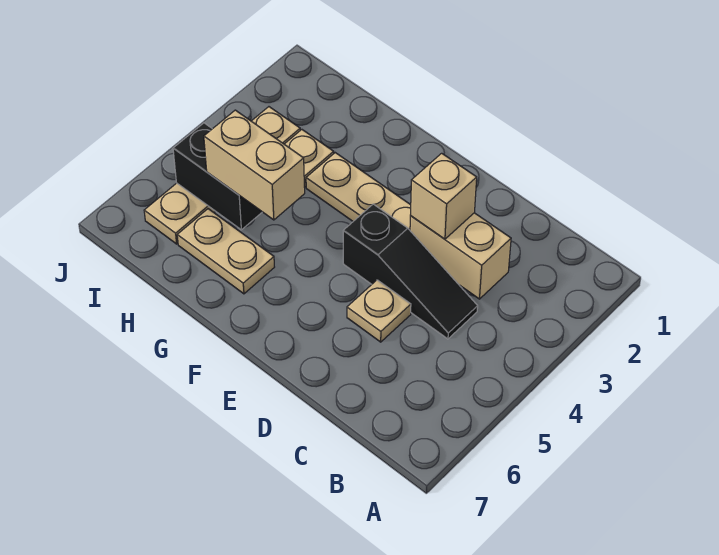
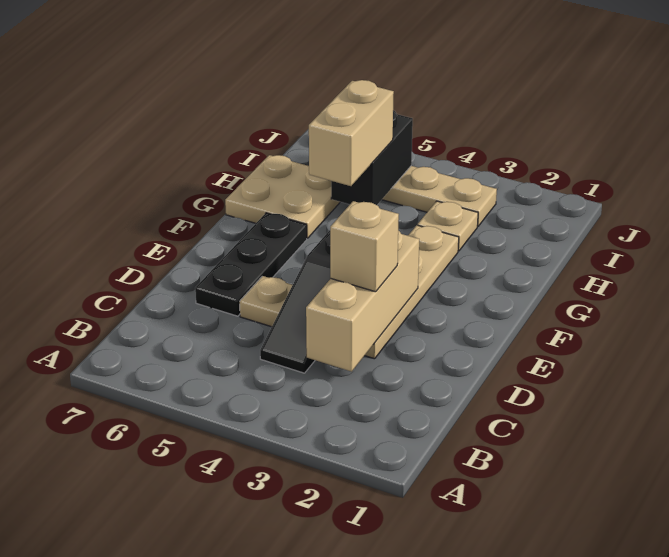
tan 1x2 brick [410,213,511,299] -> tan 1x3 brick [306,231,419,372]
none -> black 1x3 plate [195,213,307,316]
tan 1x2 plate [177,209,274,294] -> tan 2x2 plate [225,155,340,238]

